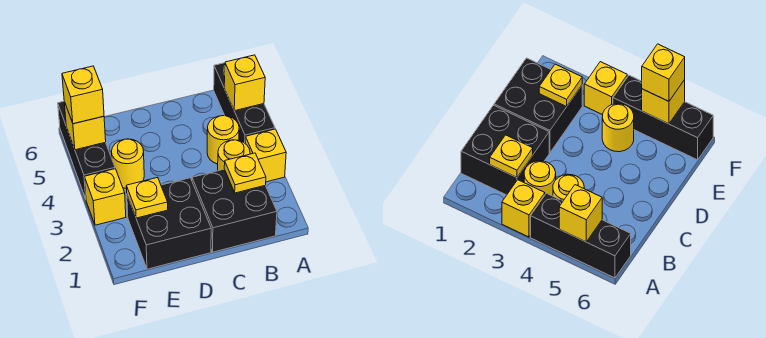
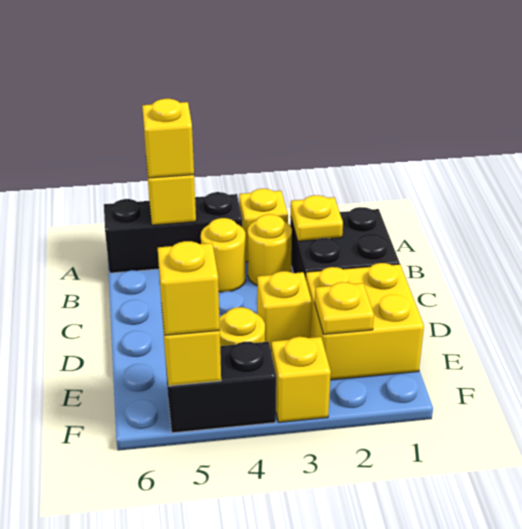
none -> yellow 1x1 brick [142,99,194,178]
black 2x2 brick [127,178,211,269] -> yellow 2x2 brick [306,263,424,380]
none -> yellow 1x1 brick [257,271,312,349]
black 1x3 brick [58,101,115,199] -> black 1x2 brick [165,342,276,433]

